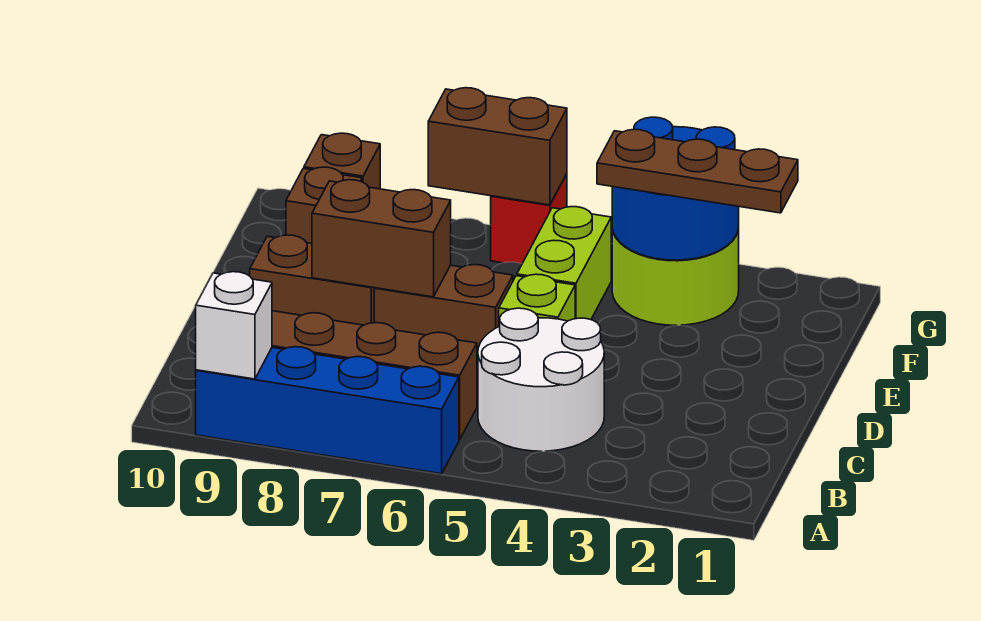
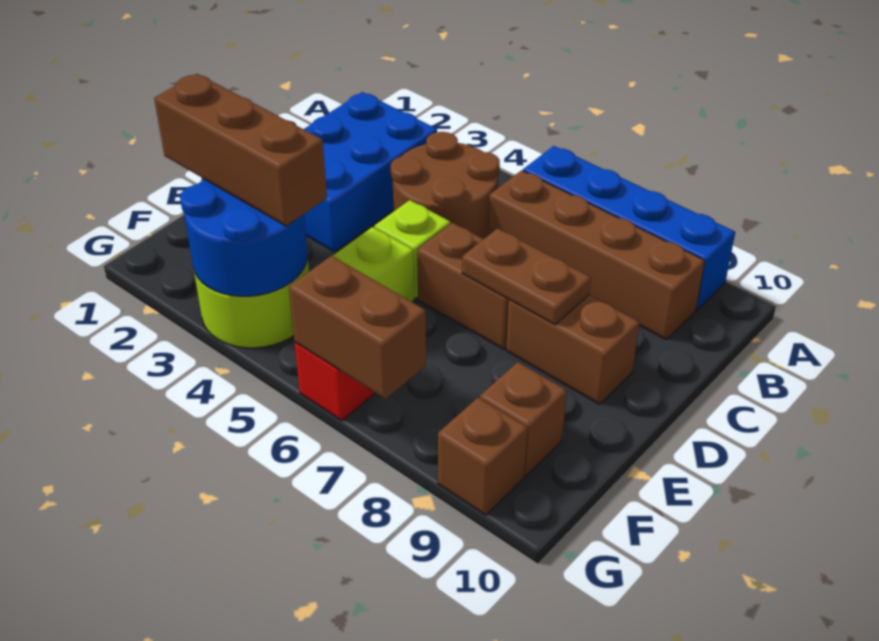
white 1x1 brick [196,272,272,379] -> none
none -> blue 2x3 brick [304,92,437,252]
white 2x2 round brick [478,308,604,451] -> brown 2x2 round brick [391,132,500,239]
brown 1x2 brick [312,180,451,297] -> brown 1x2 plate [462,228,591,325]
brown 1x3 plate [597,129,798,213] -> brown 1x3 brick [154,74,327,226]

